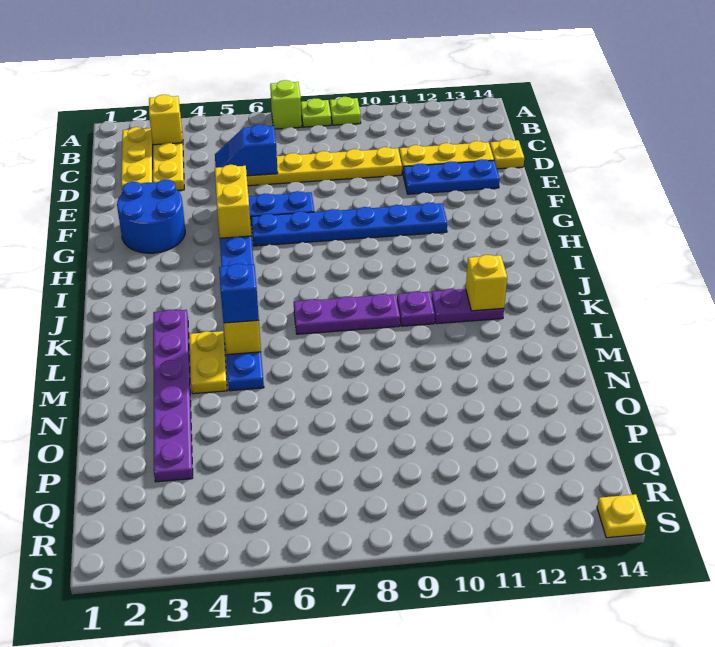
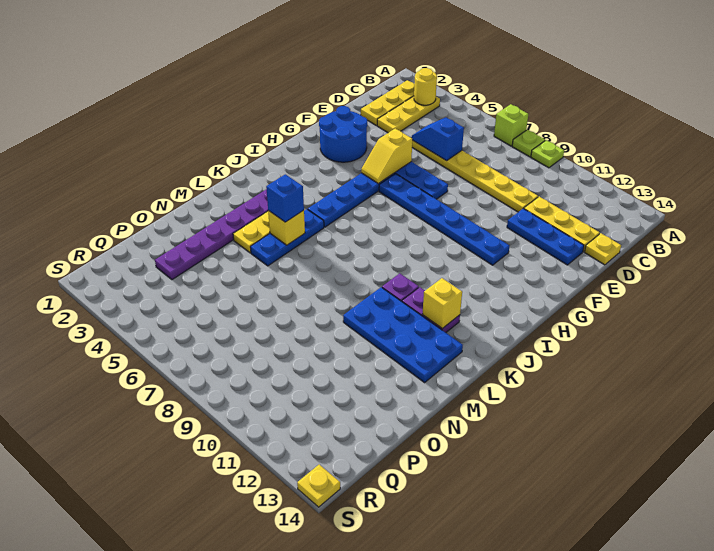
yellow 1x1 brick [149,95,182,145] -> yellow 1x1 round brick [414,68,437,105]
yellow 1x2 brick [215,165,251,238] -> yellow 1x2 slope [361,128,412,184]
purple 1x3 plate [294,294,400,334] -> none
none -> blue 2x4 plate [343,287,463,382]

